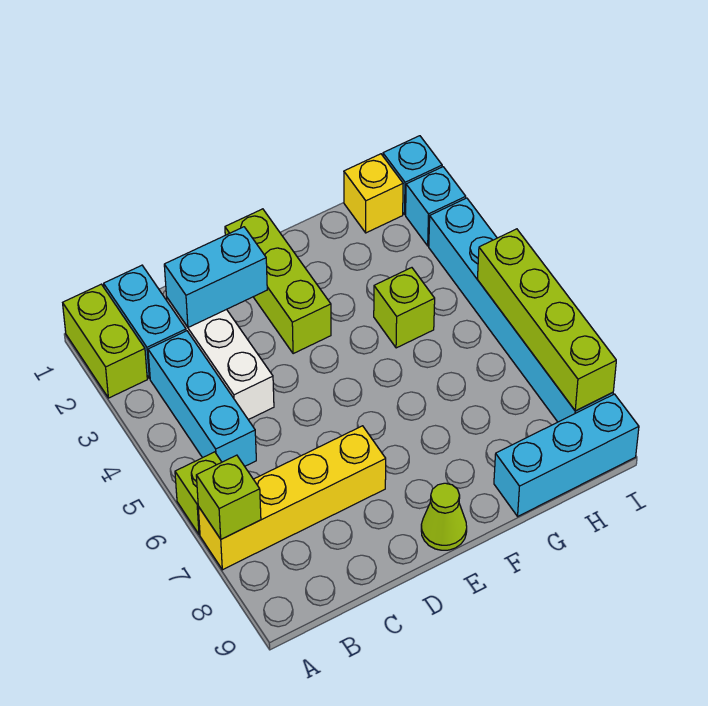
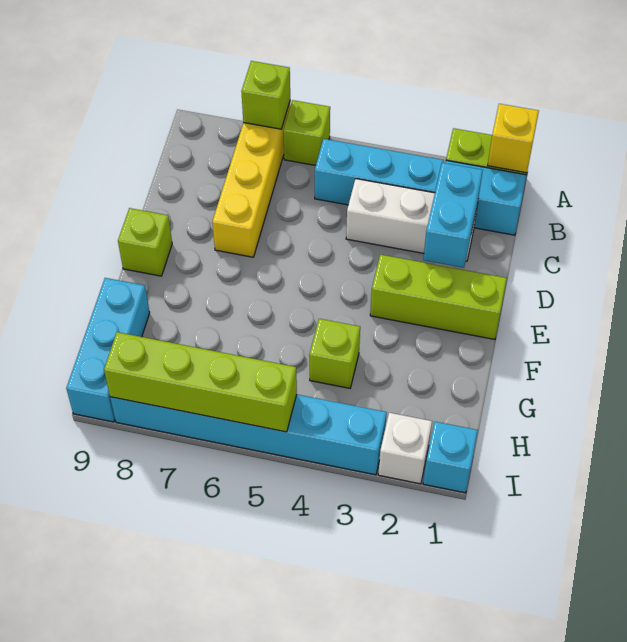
lime 1x1 cone [421,483,467,550] -> lime 1x1 brick [118,208,172,276]
yellow 1x1 brick [344,154,403,233] -> yellow 1x1 brick moved to [488,104,539,173]
cyan 1x1 brick [406,167,466,246] -> white 1x1 brick [378,413,432,484]

